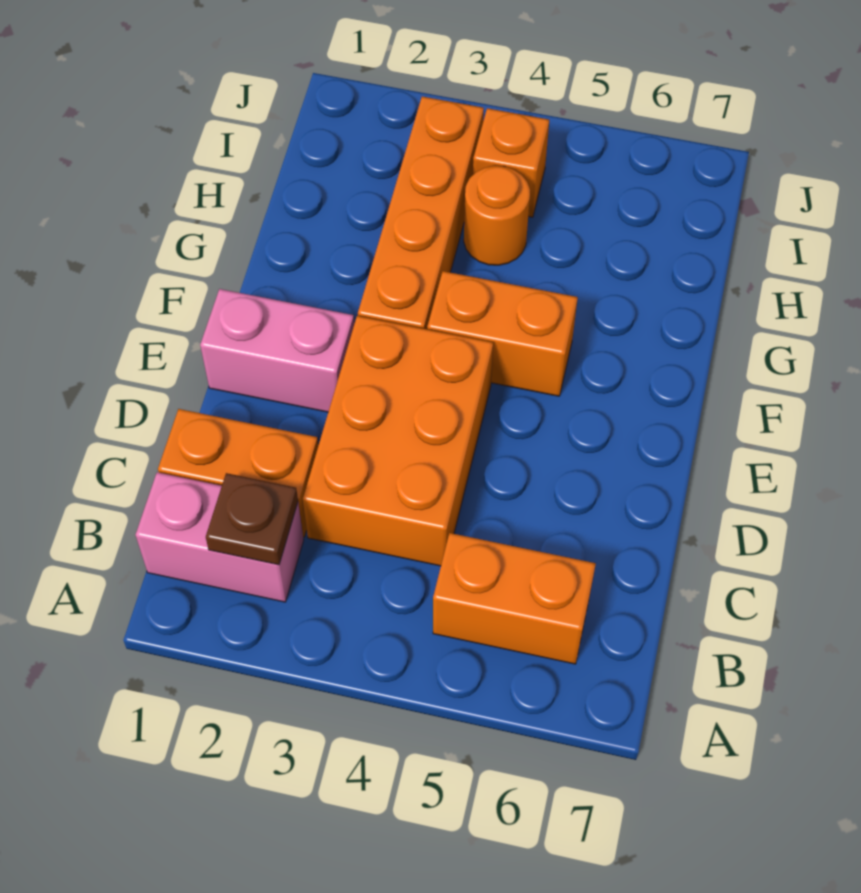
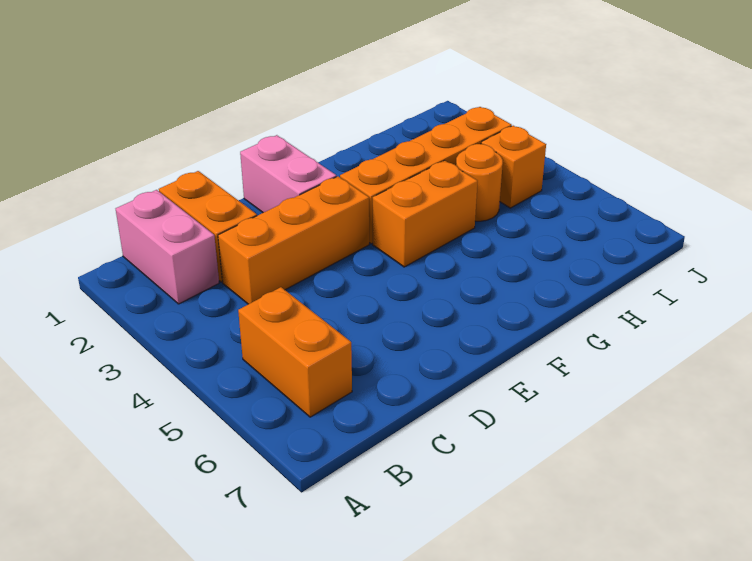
brown 1x1 plate [206,473,298,565] -> none
orange 2x3 brick [303,316,493,566] -> orange 1x3 brick [218,176,369,304]
orange 1x2 brick [427,271,578,396] -> orange 1x2 brick turned to [373,160,478,267]

